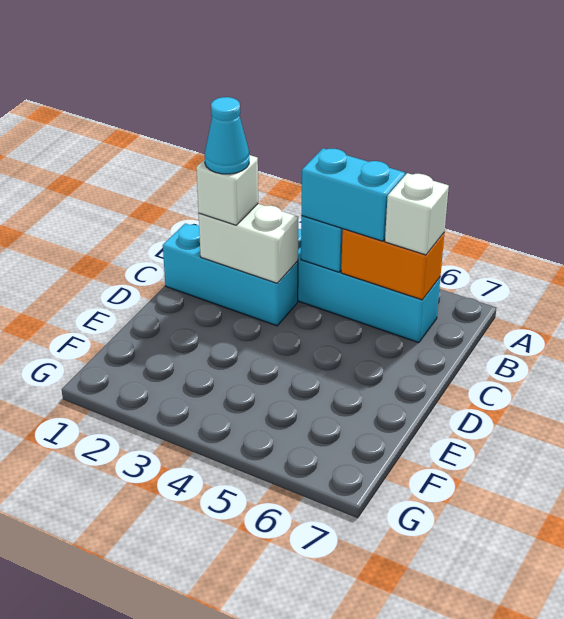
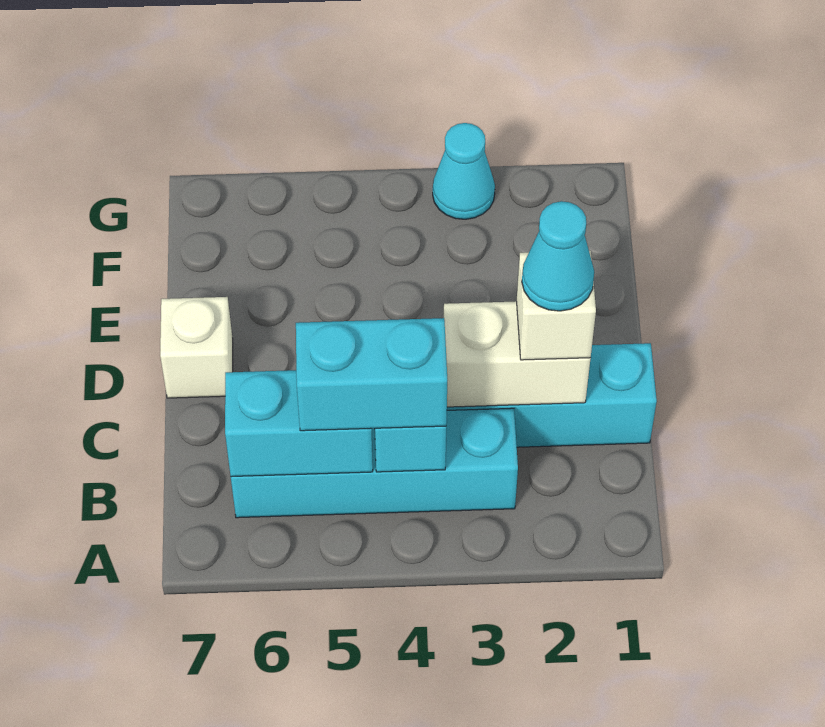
orange 1x2 brick [341,229,444,300] -> cyan 1x2 brick [225,370,373,477]
white 1x1 brick [385,173,449,255] -> white 1x1 brick moved to [160,297,233,398]
none -> cyan 1x1 cone [433,123,495,219]

